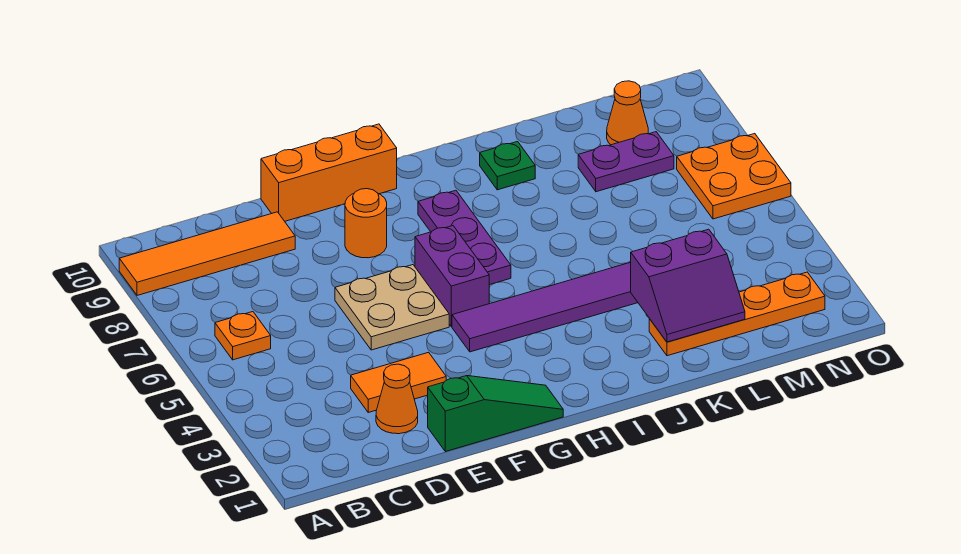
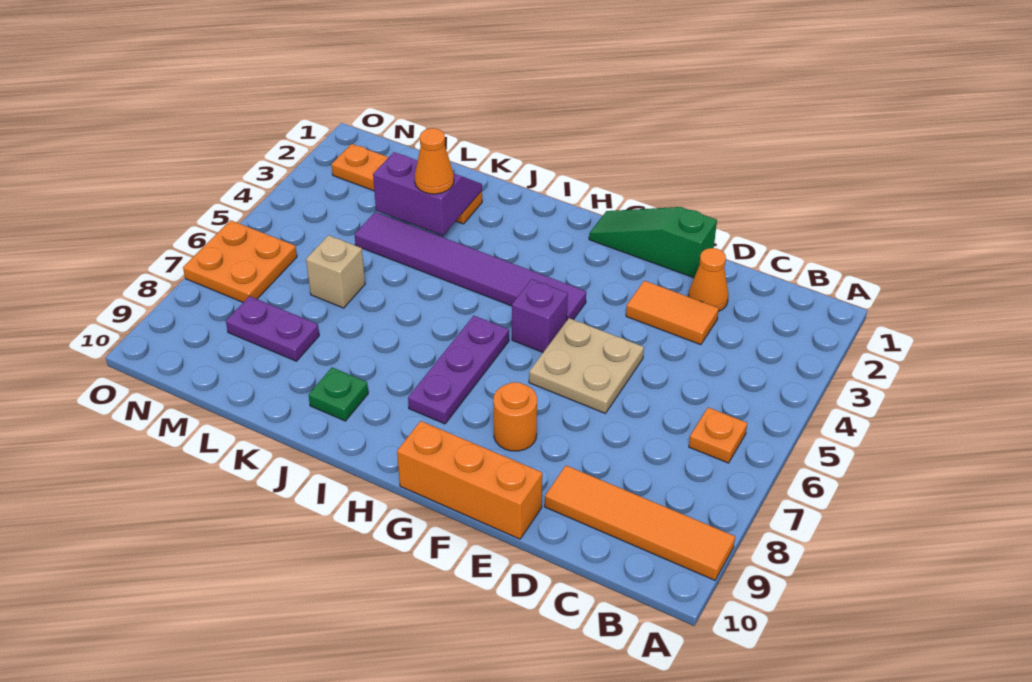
purple 1x2 brick [415,226,489,327] -> purple 1x1 brick [512,279,568,352]
none -> tan 1x1 brick [306,235,365,308]
orange 1x1 cone [607,81,648,145] -> orange 1x1 cone moved to [415,128,454,194]

